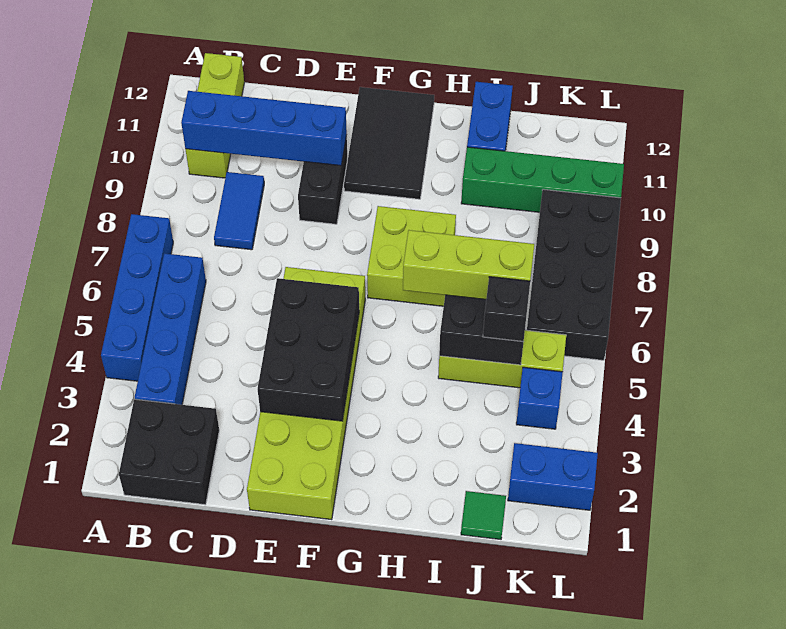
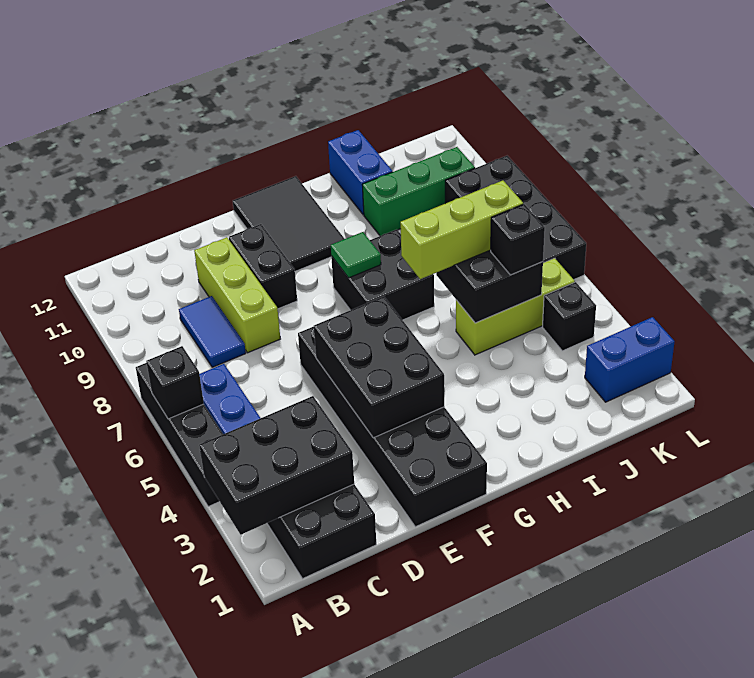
none -> black 2x3 brick [199,396,354,535]
blue 1x4 brick [101,214,173,381] -> black 1x4 brick [136,363,223,507]
none -> black 1x1 brick [146,346,204,419]
lime 1x3 brick [185,53,244,178] -> lime 1x3 brick moved to [194,237,280,353]
blue 1x4 brick [181,91,347,166] -> none
lime 2x6 brick [247,267,365,520] -> black 2x6 brick [298,327,487,527]
lime 2x2 brick [367,206,456,306] -> black 2x2 brick [331,229,434,320]
green 1x4 brick [461,147,624,212] -> green 1x3 brick [362,147,475,236]
green 1x1 tile [461,491,506,539] -> green 1x1 tile moved to [331,232,381,278]
blue 1x1 brick [516,367,563,429] -> black 1x1 brick [543,282,596,351]

